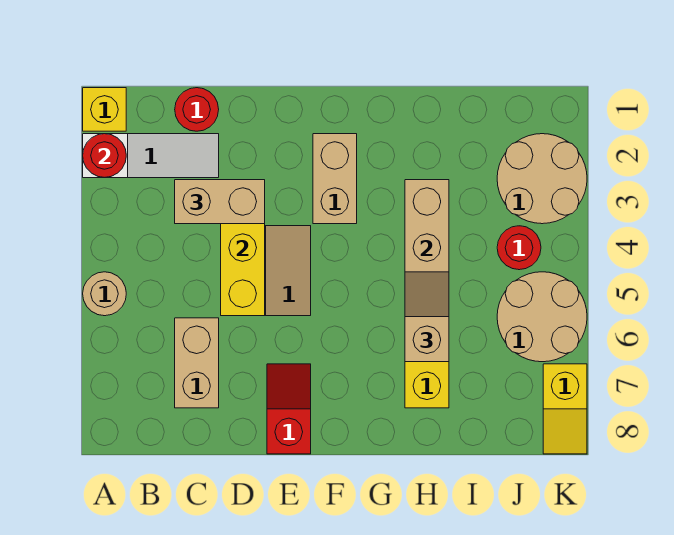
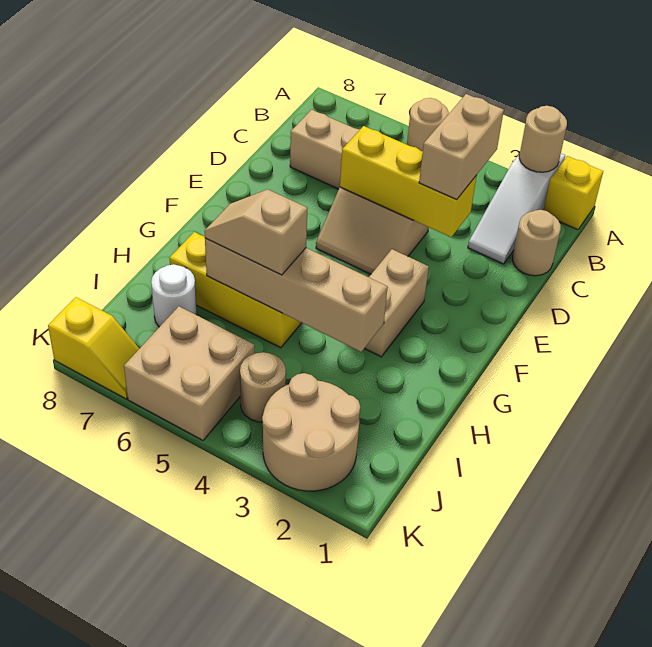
red 1x1 round brick [83,134,126,178] -> tan 1x1 round brick [519,106,567,172]
red 1x1 round brick [175,88,219,131] -> tan 1x1 round brick [513,210,561,276]
red 1x2 slope [267,364,311,454] -> none
tan 1x2 brick [313,134,357,224] -> tan 1x2 brick turned to [364,249,429,357]
tan 1x2 slope [405,272,449,362] -> tan 1x2 slope turned to [205,190,308,275]
none -> white 1x1 round brick [151,264,197,327]
red 1x1 round brick [497,226,541,270] -> tan 1x1 round brick [240,352,286,422]
tan 2x2 round brick [497,272,587,362] -> tan 2x2 brick [124,306,255,440]
yellow 1x2 slope [543,364,587,454] -> yellow 1x2 slope turned to [48,297,139,399]

